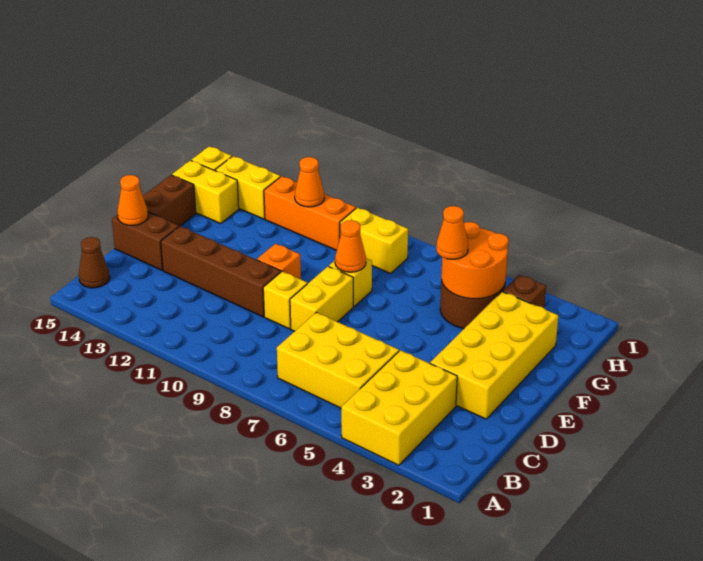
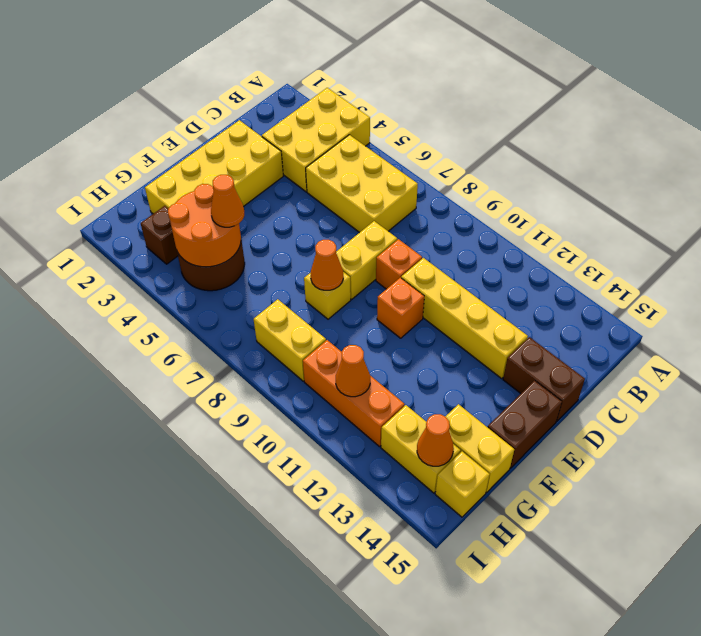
brown 1x1 cone [79,237,110,288] -> none
yellow 1x1 brick [263,271,307,329] -> orange 1x1 brick [376,239,422,289]
brown 1x4 brick [161,226,281,317] -> yellow 1x4 brick [401,258,528,378]
orange 1x1 cone [117,175,148,226] -> orange 1x1 cone moved to [417,414,454,466]

